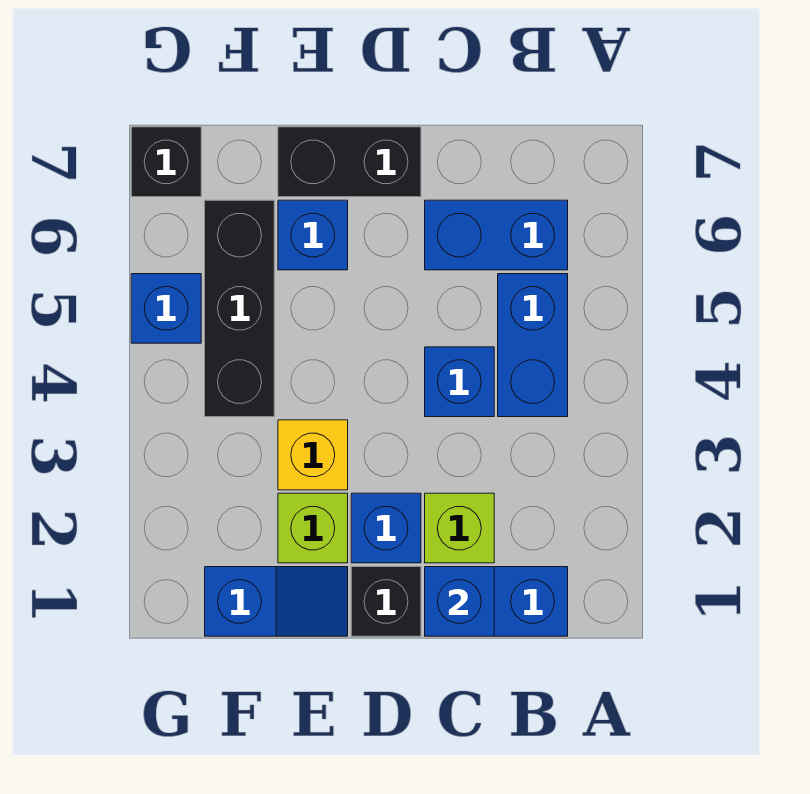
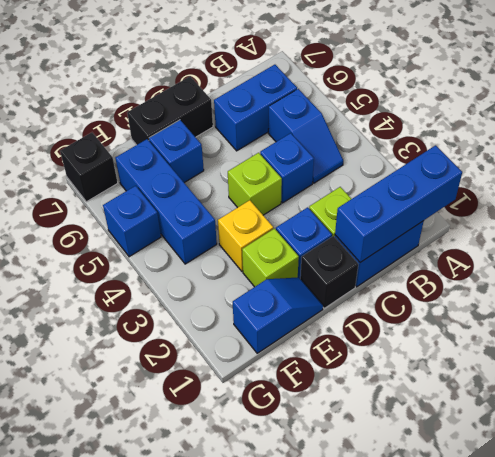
blue 1x2 brick [498,274,568,417] -> blue 1x2 slope [268,89,343,183]
blue 1x1 brick [425,567,494,636] -> blue 1x3 brick [335,145,462,262]
none -> lime 1x1 brick [228,153,282,215]
black 1x3 brick [205,200,274,417] -> blue 1x3 brick [115,139,217,264]

